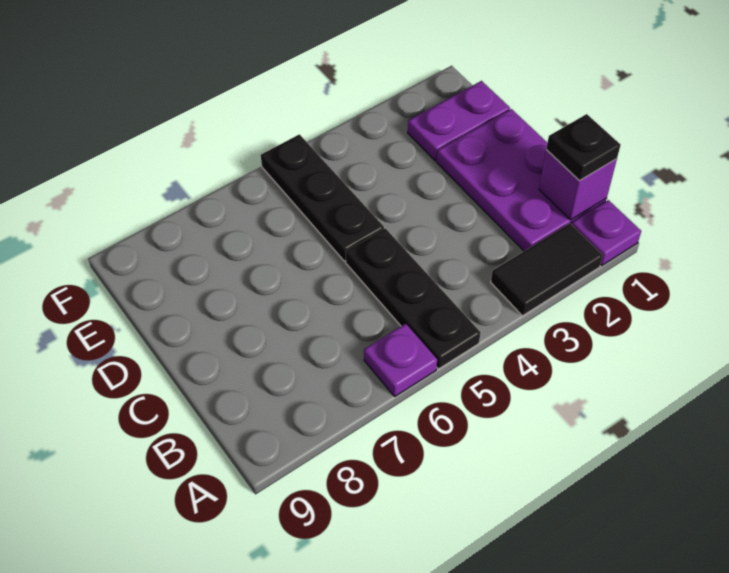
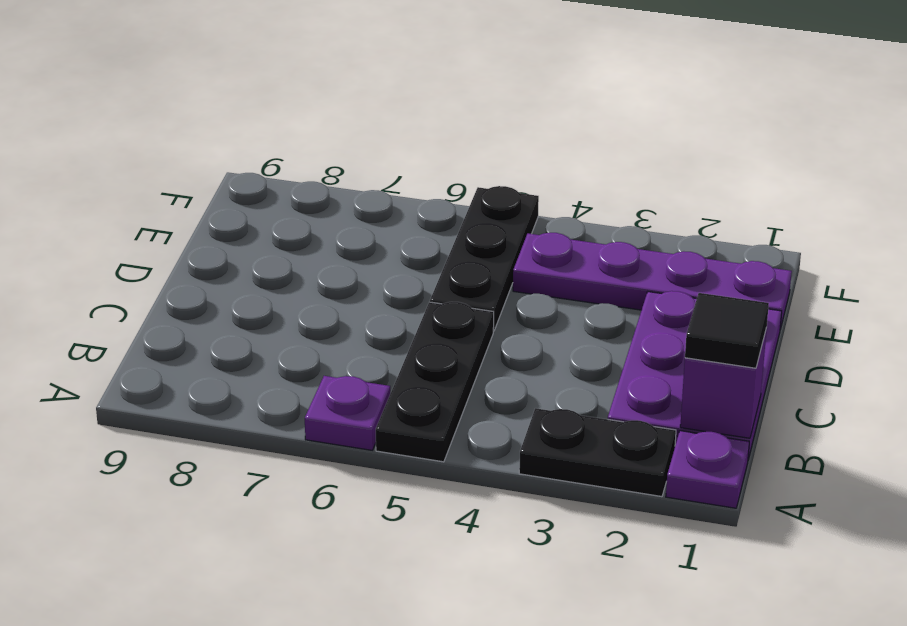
black 1x2 tile [491,224,603,316] -> black 1x2 plate [519,408,676,497]
black 1x1 plate [546,114,621,180] -> black 1x1 tile [685,293,769,368]
purple 1x2 plate [408,81,510,161] -> purple 1x4 plate [513,233,792,329]

